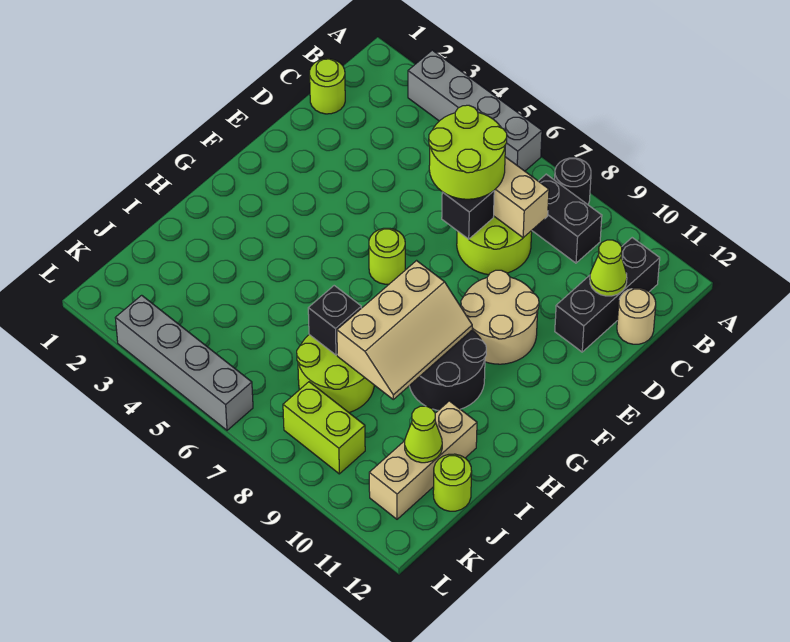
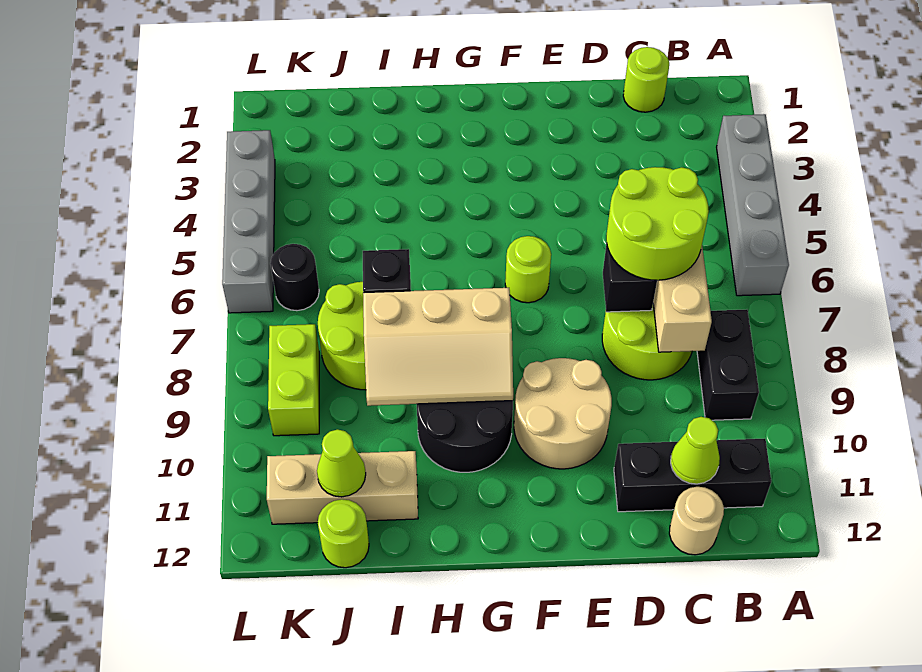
black 1x1 round brick [555,158,591,205] -> black 1x1 round brick moved to [270,244,319,311]

